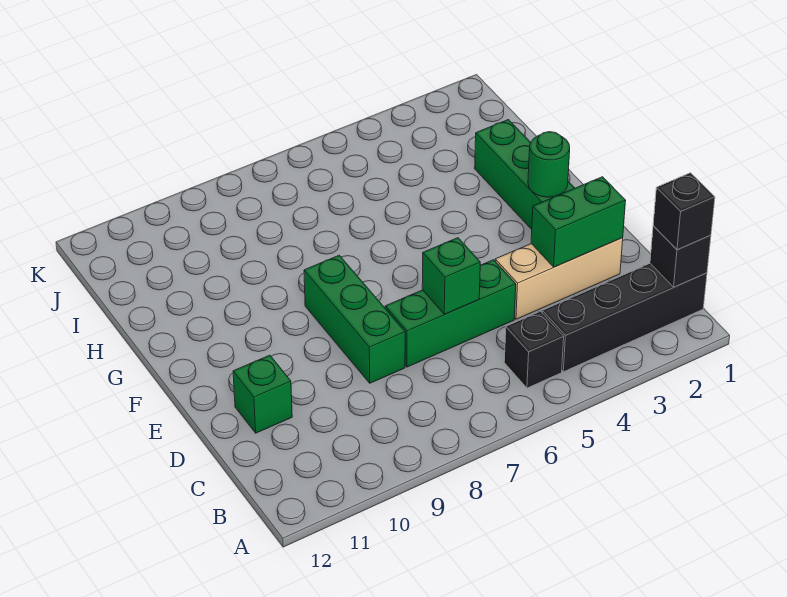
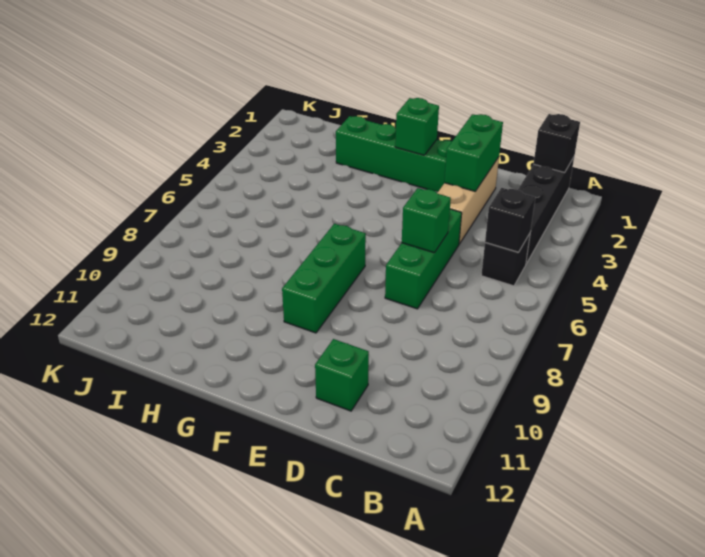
black 1x1 brick [653,173,715,250] -> black 1x1 brick moved to [485,188,535,252]
green 1x3 brick [304,255,405,383] -> green 1x3 brick turned to [282,224,366,333]
green 1x1 round brick [528,132,570,197] -> green 1x1 brick [395,98,439,155]

